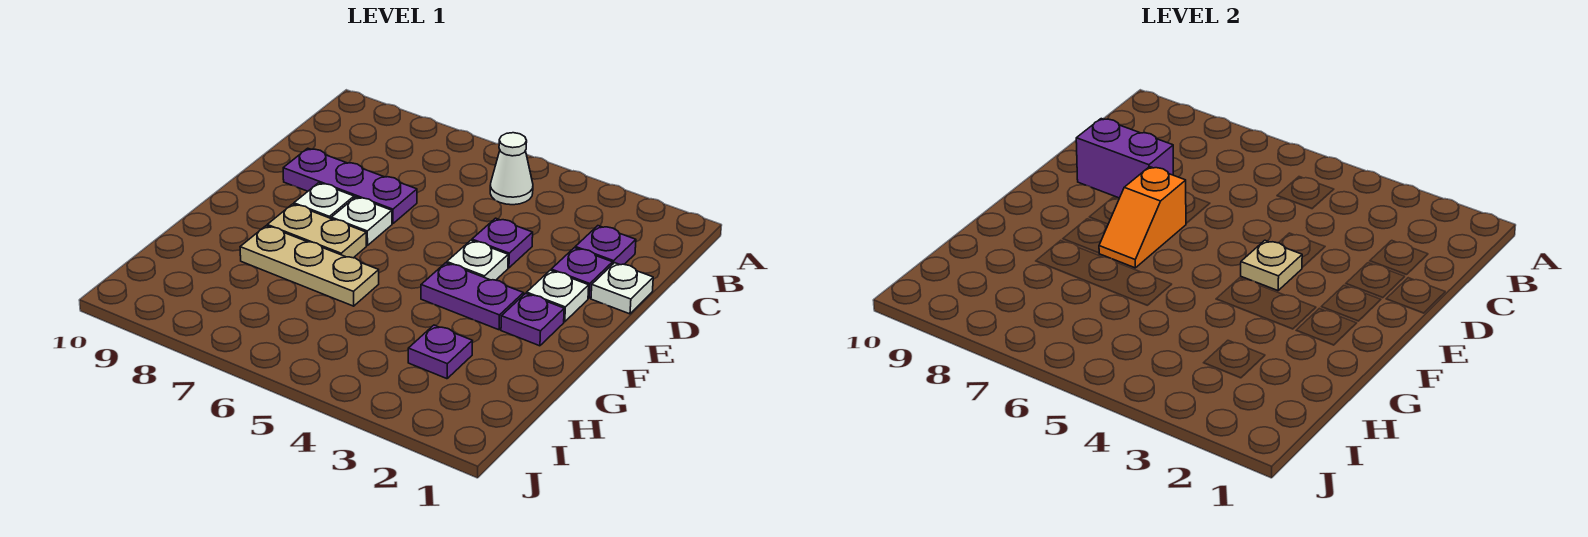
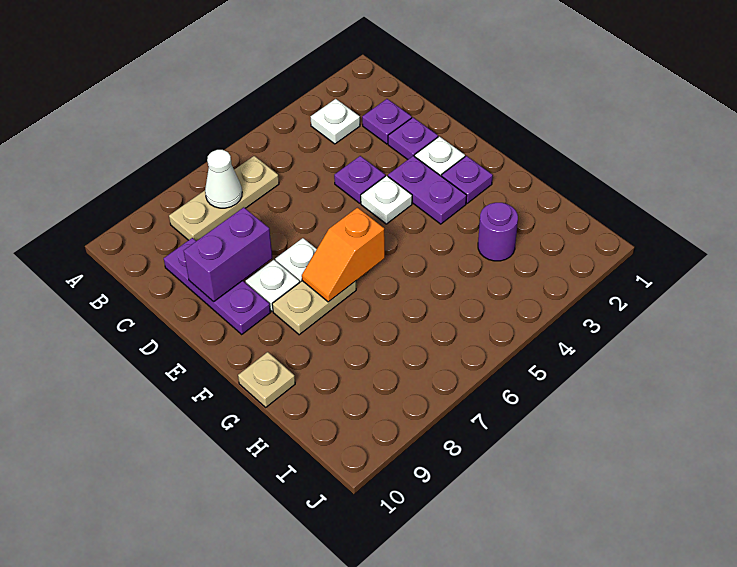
white 1x1 cone [490,133,533,205] -> white 1x1 cone moved to [205,150,242,208]
white 1x1 plate [591,263,653,314] -> white 1x1 plate moved to [311,99,360,144]
purple 1x3 plate [283,148,417,224] -> purple 1x3 plate turned to [164,238,271,334]
tan 1x1 plate [1241,240,1302,291] -> tan 1x1 plate moved to [238,352,295,407]
orange 1x2 slope [1099,167,1186,268] -> orange 1x2 slope turned to [302,208,385,302]
purple 1x2 plate [421,263,523,330] -> purple 1x2 plate turned to [388,156,467,224]
tan 1x3 plate [240,226,379,306] -> tan 1x3 plate moved to [169,156,279,241]
purple 1x1 plate [408,325,472,379] -> purple 1x1 round brick [478,203,518,261]

